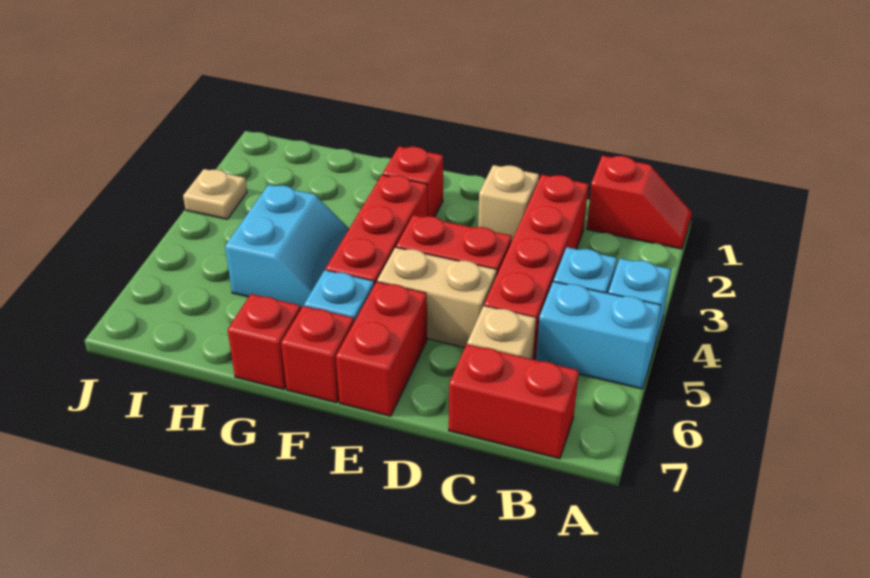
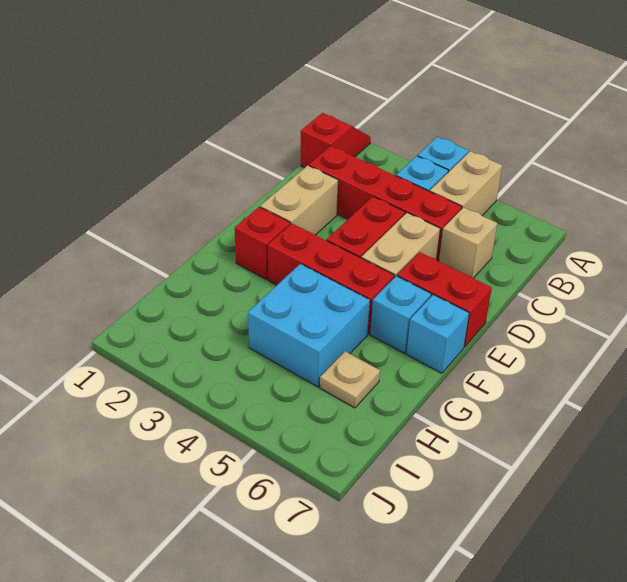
cyan 1x2 brick [536,282,661,389] -> tan 1x2 brick [430,151,502,215]
red 1x2 brick [449,344,579,459] -> none
tan 1x1 brick [478,165,539,242] -> tan 1x2 brick [260,165,338,235]
red 1x1 brick [281,306,354,403] -> cyan 1x1 brick [407,295,469,373]
cyan 2x2 slope [225,185,349,308] -> cyan 2x2 brick [248,264,370,387]
red 1x1 brick [228,294,301,389] -> none
tan 1x1 plate [183,169,247,219] -> tan 1x1 plate moved to [320,351,380,408]

